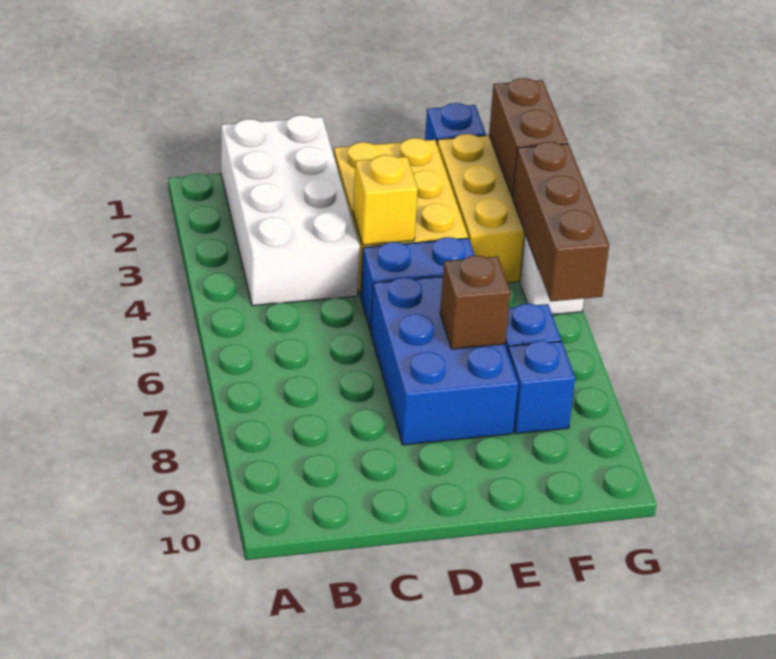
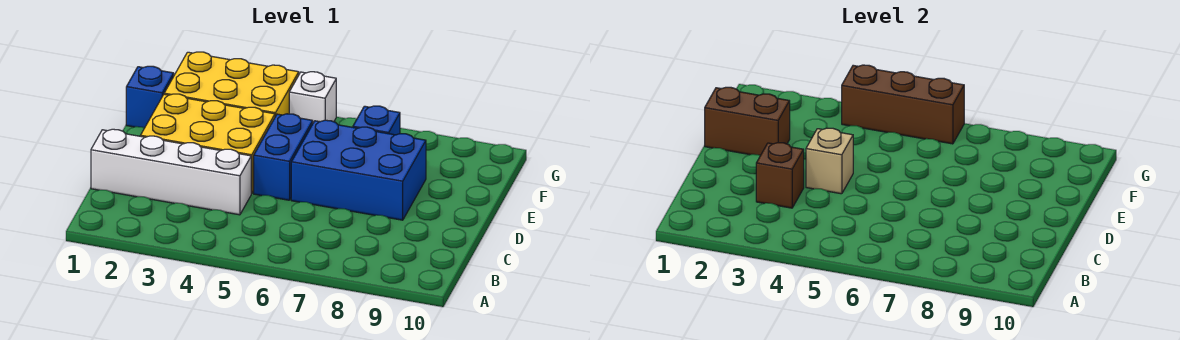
white 2x4 brick [221,115,360,306] -> white 1x4 brick [91,129,251,215]
yellow 1x1 brick [353,155,418,245] -> tan 1x1 brick [806,128,853,194]
brown 1x1 brick [440,255,510,349] -> brown 1x1 brick moved to [756,143,804,208]
blue 1x1 brick [508,341,575,434] -> none
brown 1x2 brick [489,78,568,198] -> brown 1x2 brick moved to [705,87,790,155]

